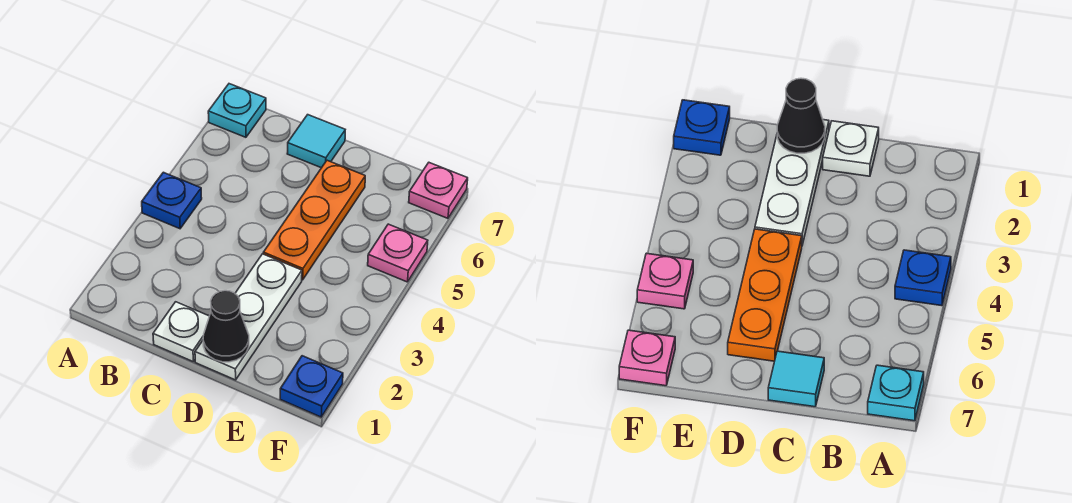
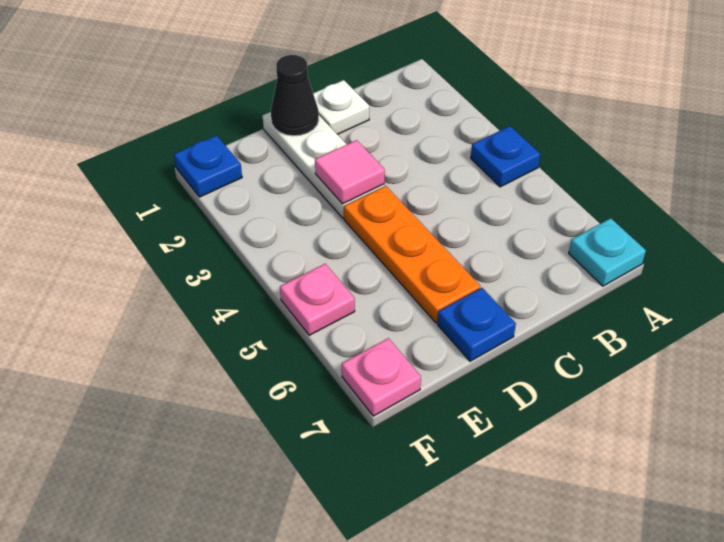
cyan 1x1 tile [287,115,345,168] -> none
none -> pink 1x1 tile [315,140,385,204]
none -> blue 1x1 plate [437,288,516,361]

